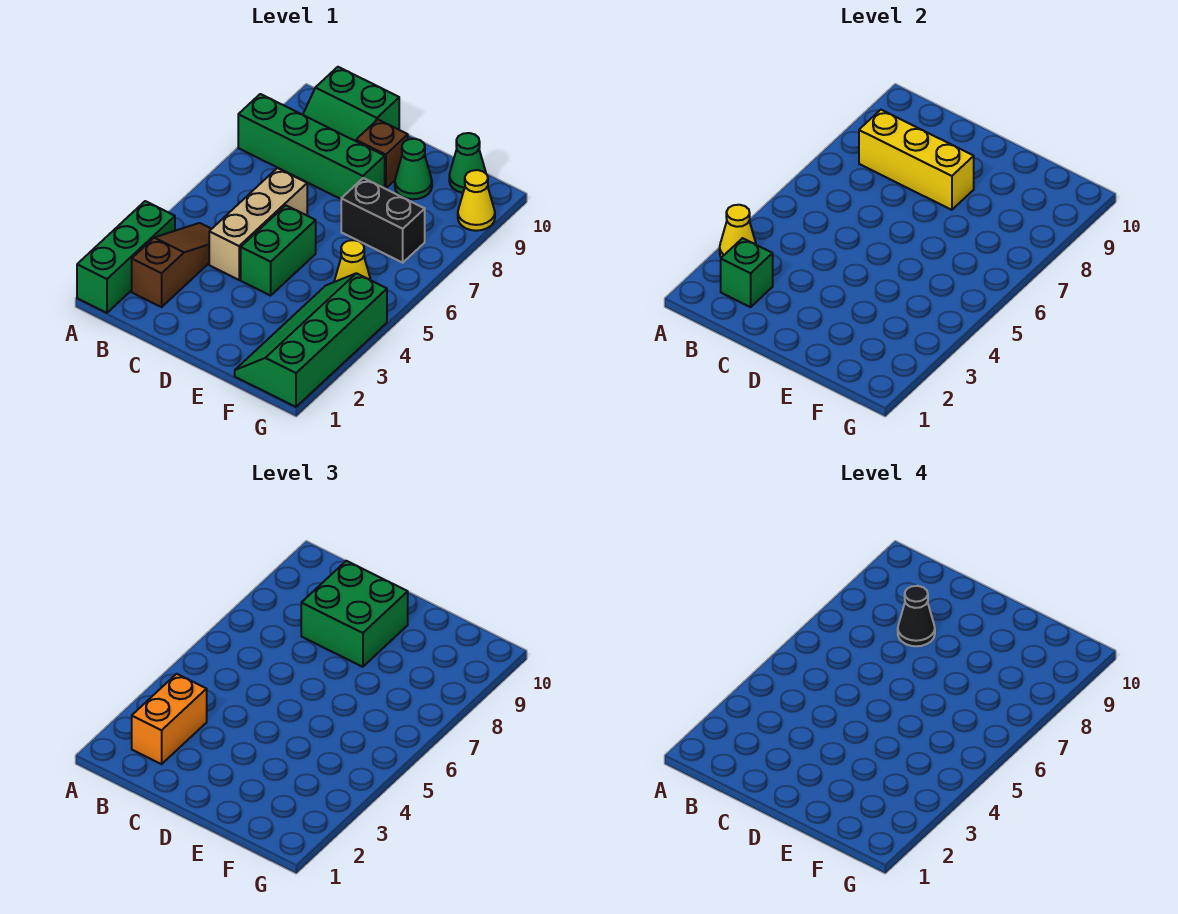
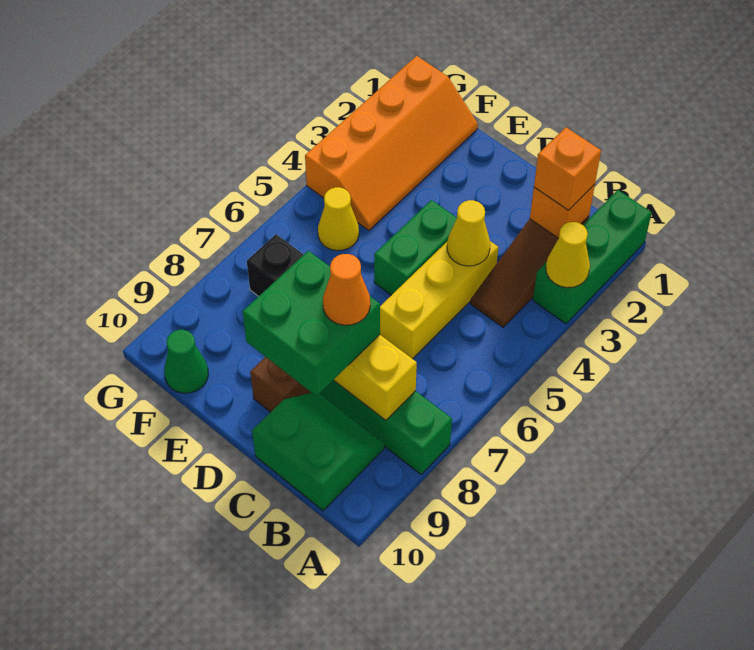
green 1x1 brick [721,238,773,307] -> orange 1x1 brick [530,184,595,238]
orange 1x2 brick [132,674,207,764] -> orange 1x1 brick [534,127,601,210]
tan 1x3 brick [209,168,307,280] -> yellow 1x3 brick [380,241,498,359]
black 1x1 cone [898,586,935,646] -> orange 1x1 cone [323,254,370,325]
green 1x1 cone [395,139,432,199] -> none
green 2x4 slope [235,273,387,407] -> orange 2x4 slope [305,56,478,230]
yellow 1x1 cone [458,170,495,231] -> yellow 1x1 cone moved to [447,200,490,266]

